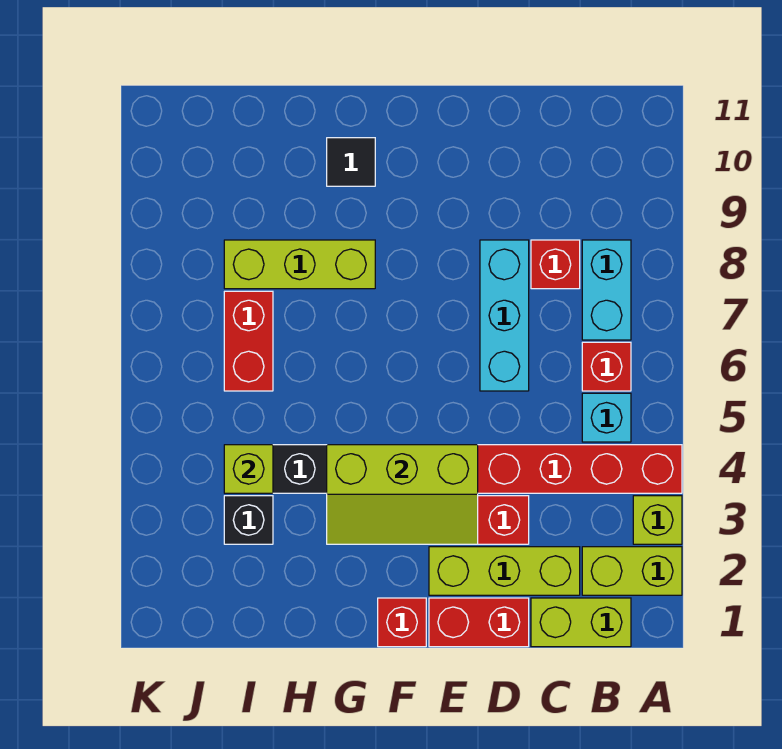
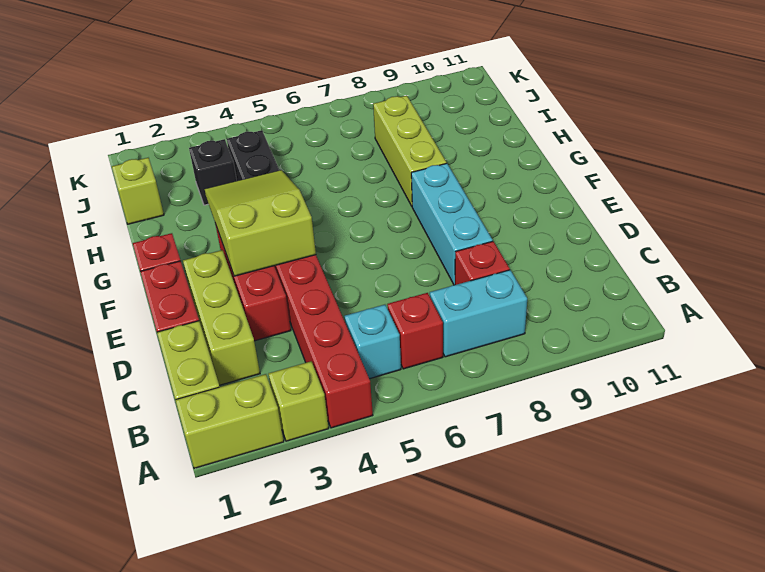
lime 1x2 brick [582,547,682,595] -> lime 1x2 brick turned to [175,374,284,468]
cyan 1x3 brick [480,240,529,391] -> cyan 1x3 brick turned to [411,163,493,285]
lime 2x3 slope [327,445,478,544] -> lime 2x3 slope turned to [205,170,316,276]
black 1x1 tile [327,138,375,186] -> none
lime 1x1 brick [224,445,273,493] -> lime 1x1 brick moved to [112,158,164,224]
red 1x2 brick [224,291,273,391] -> none

